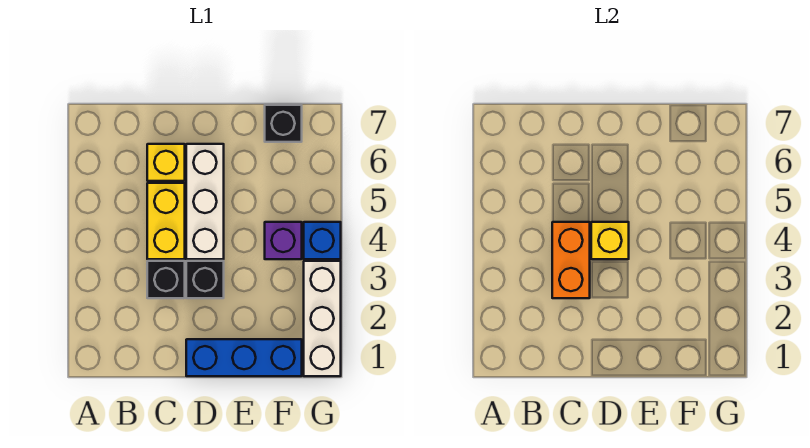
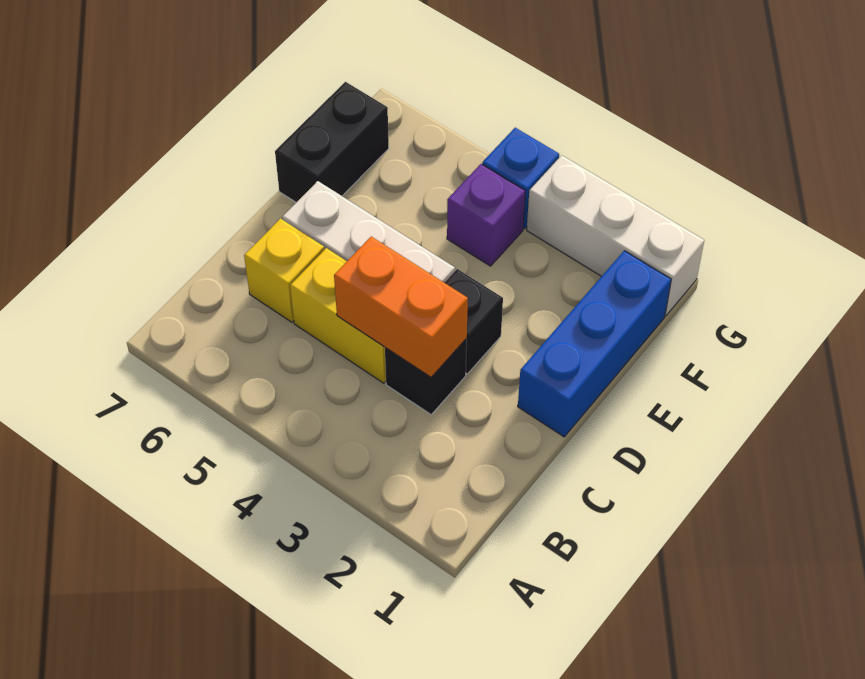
yellow 1x1 brick [591,222,629,259] -> none
black 1x1 brick [265,105,302,142] -> black 1x2 brick [275,82,389,202]

